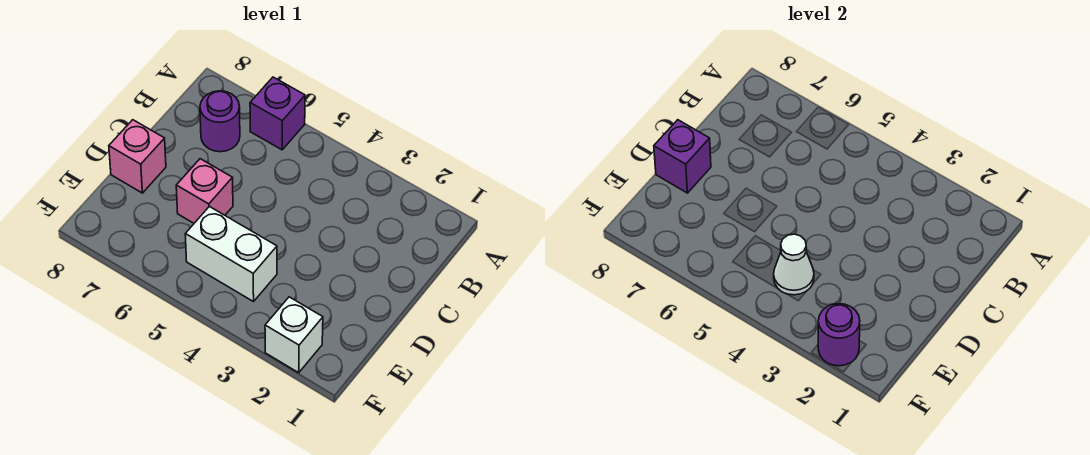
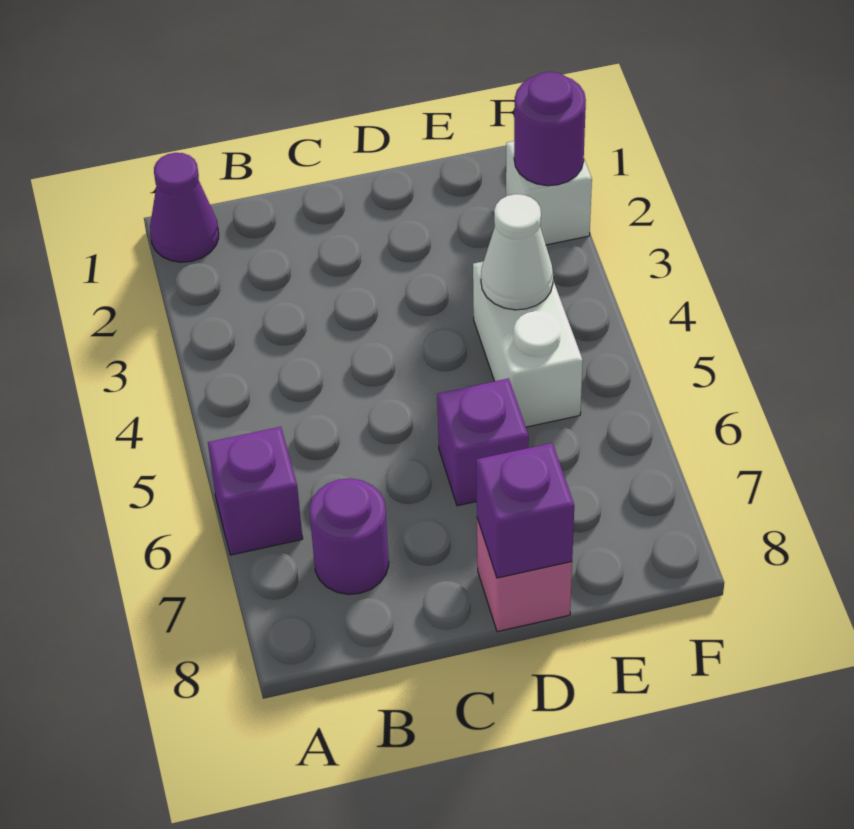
none -> purple 1x1 cone [150,153,219,262]
pink 1x1 brick [176,159,233,223] -> purple 1x1 brick [437,378,529,506]

